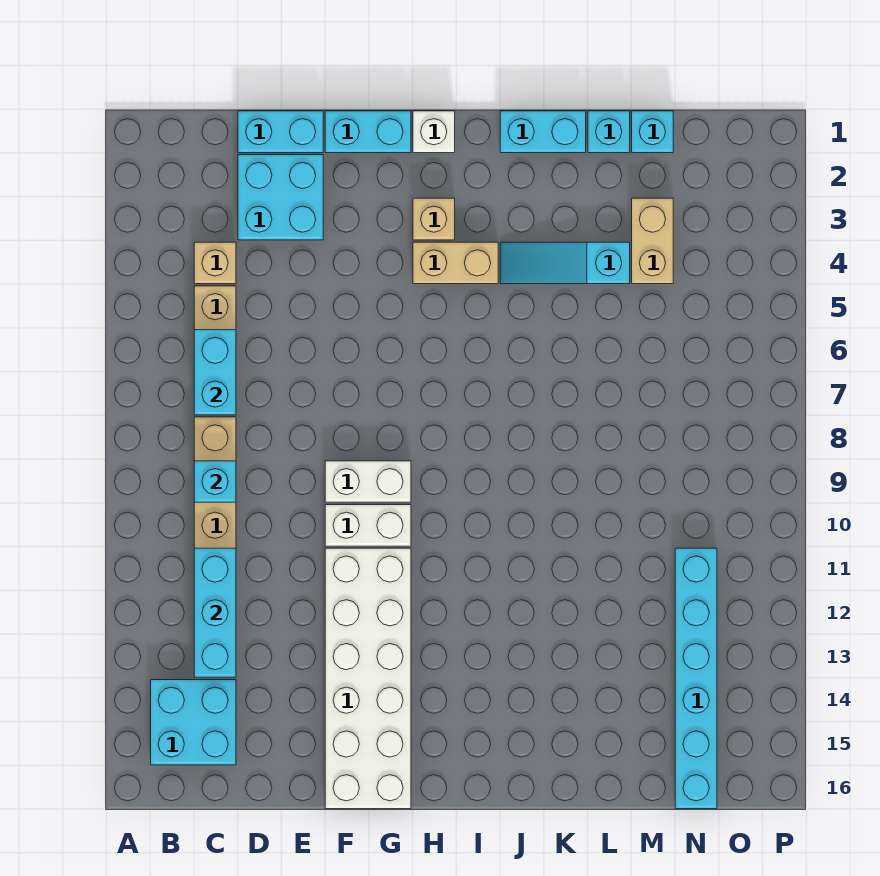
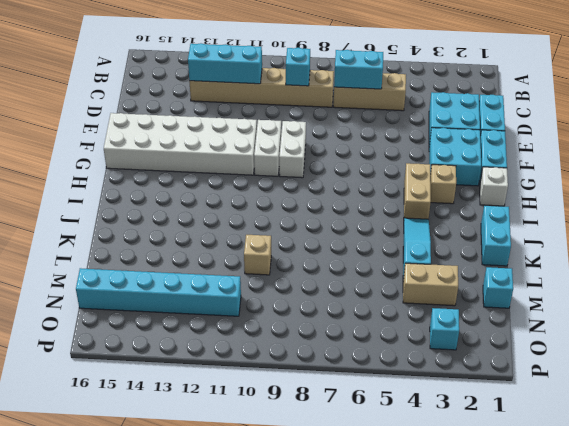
cyan 2x2 brick [151,680,236,765] -> cyan 2x2 brick moved to [429,128,481,186]
tan 1x1 brick [194,242,236,284] -> tan 1x1 brick moved to [244,235,271,275]
cyan 1x1 brick [588,111,630,153] -> cyan 1x1 brick moved to [430,308,459,350]

